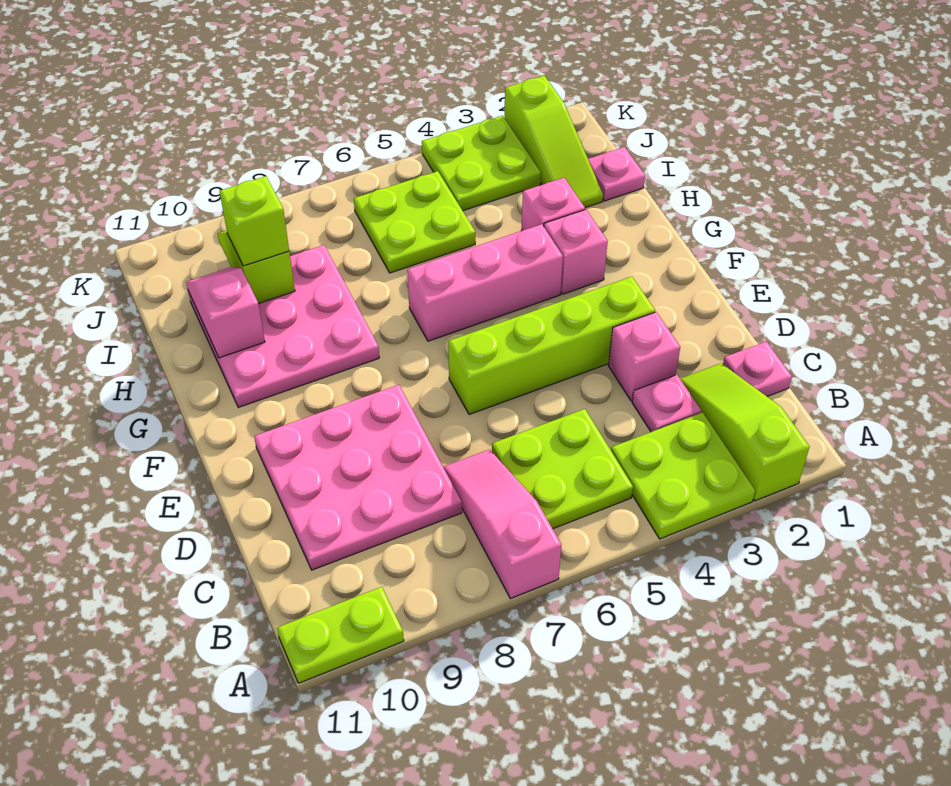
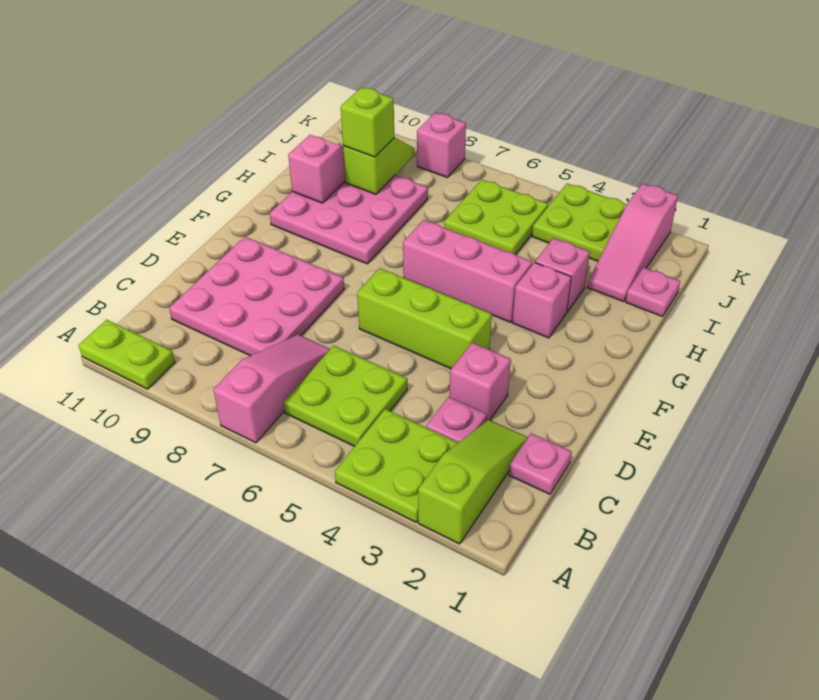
lime 1x4 brick [448,277,655,414] -> lime 1x3 brick [357,268,492,369]
lime 1x3 slope [504,76,603,208] -> pink 1x3 slope [587,183,678,302]
none -> pink 1x1 brick [417,113,466,178]

